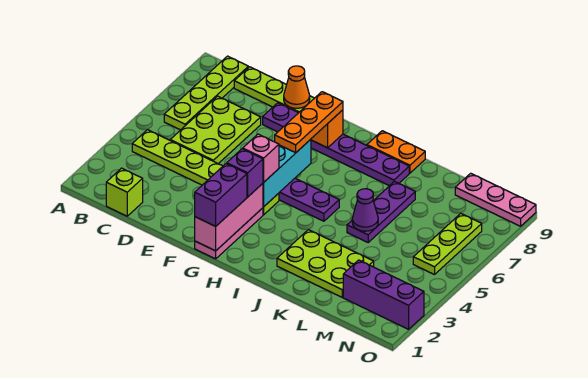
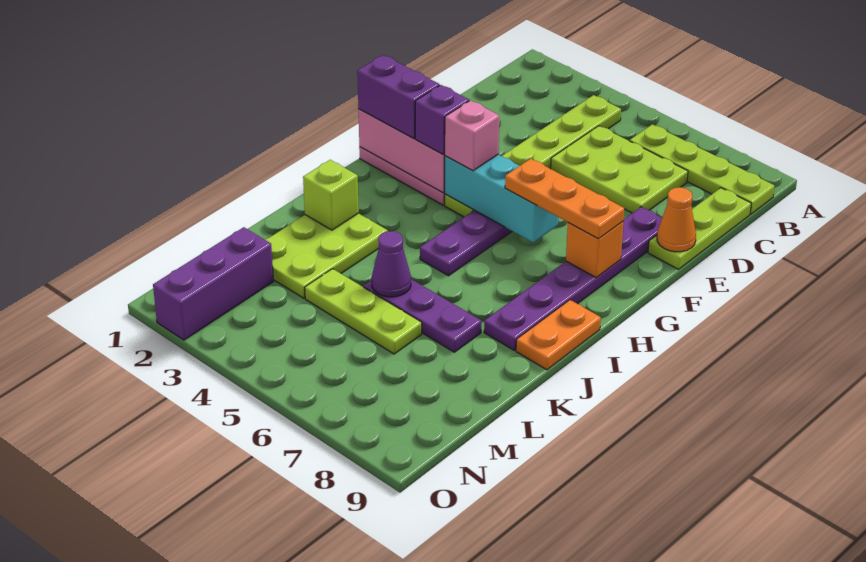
lime 1x1 brick [106,168,143,216] -> lime 1x1 brick moved to [303,160,359,230]
pink 1x3 plate [455,173,536,226] -> none
lime 1x3 plate [413,213,482,275] -> lime 1x3 plate moved to [305,269,422,354]

